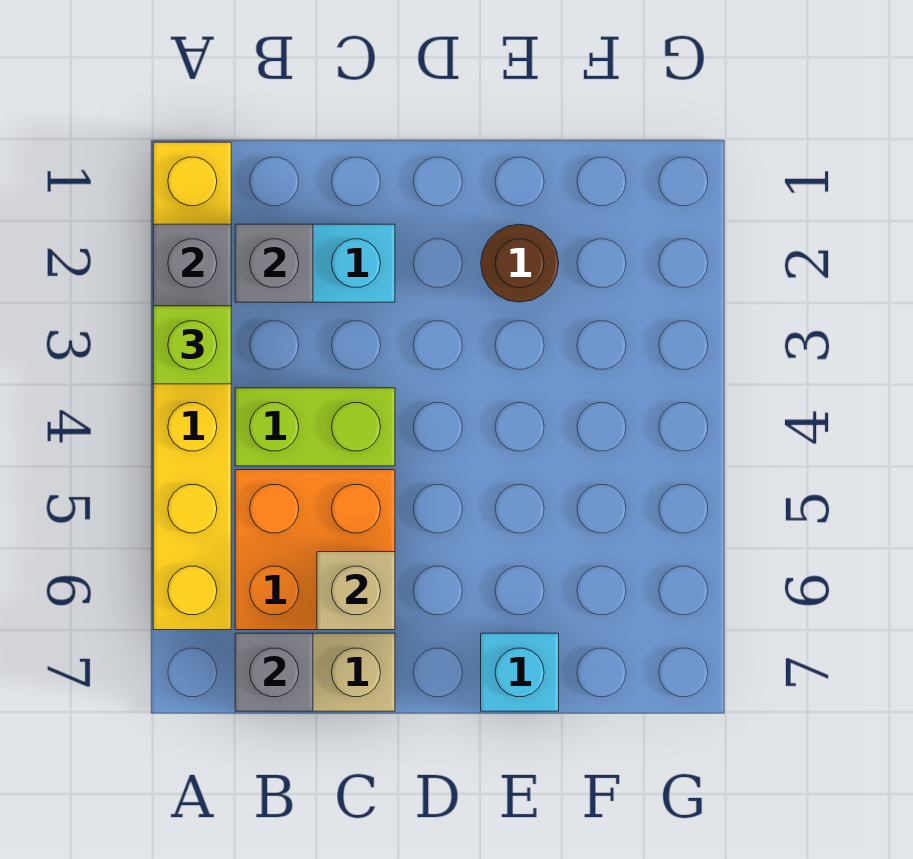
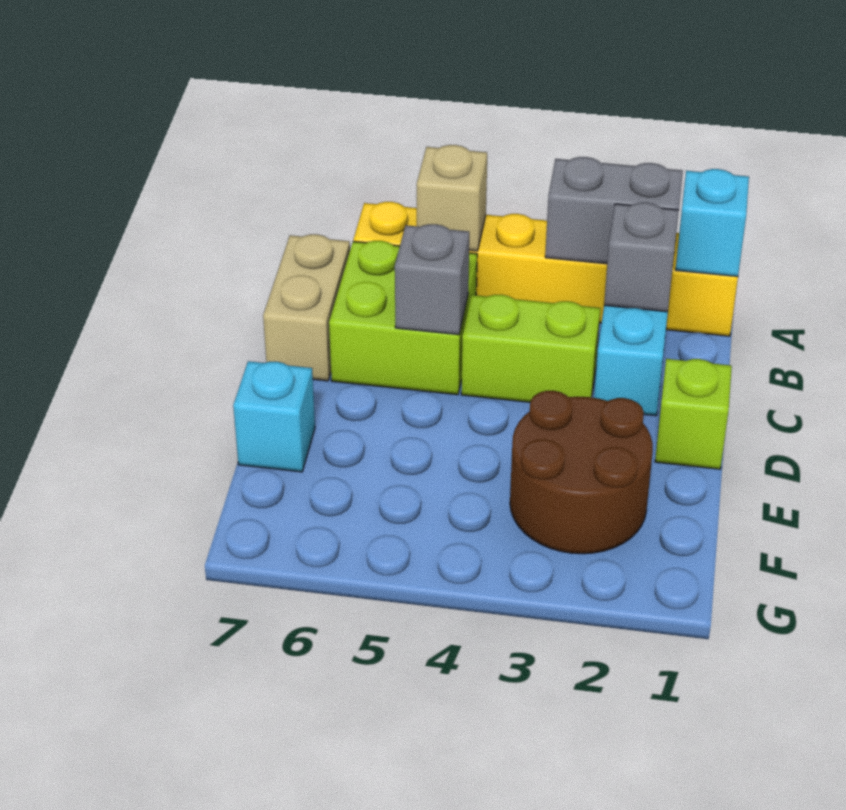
none -> cyan 1x1 brick [676,169,749,277]
lime 1x1 brick [153,306,231,384] -> lime 1x1 brick moved to [655,359,732,469]
lime 1x2 brick [235,388,395,466] -> lime 1x2 brick turned to [461,295,601,402]
orange 2x2 brick [235,470,395,630] -> lime 2x2 brick [329,241,477,395]
grey 1x1 brick [235,633,313,711] -> grey 1x1 brick moved to [395,224,469,335]
tan 1x1 brick [317,552,395,630] -> tan 1x1 brick moved to [417,145,487,251]
brown 1x1 round brick [481,224,559,302] -> brown 2x2 round brick [510,391,653,554]

